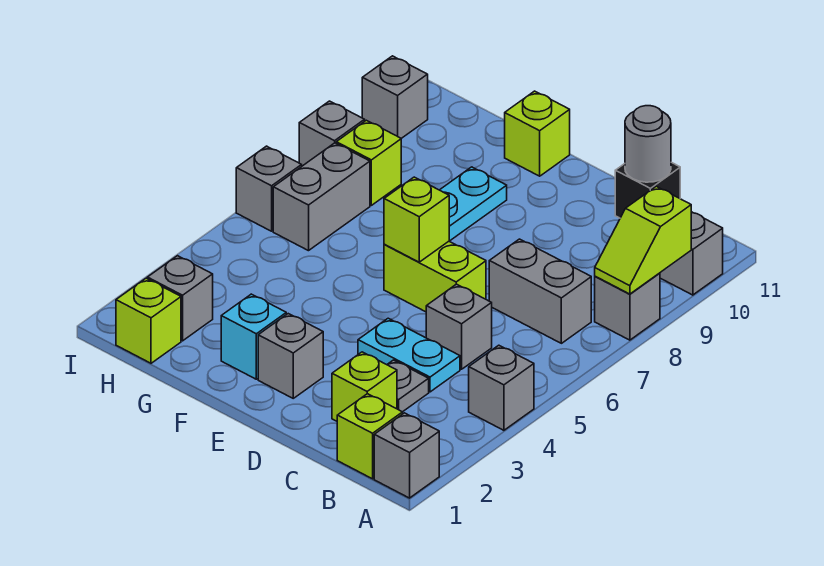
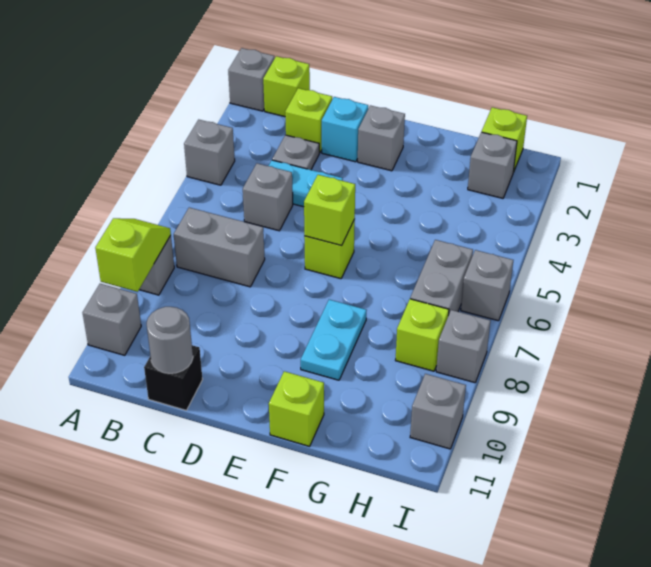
lime 1x2 brick [384,241,486,312] -> lime 1x1 brick [304,220,355,279]
cyan 1x1 brick [221,294,286,379] -> cyan 1x1 brick moved to [322,97,368,162]

